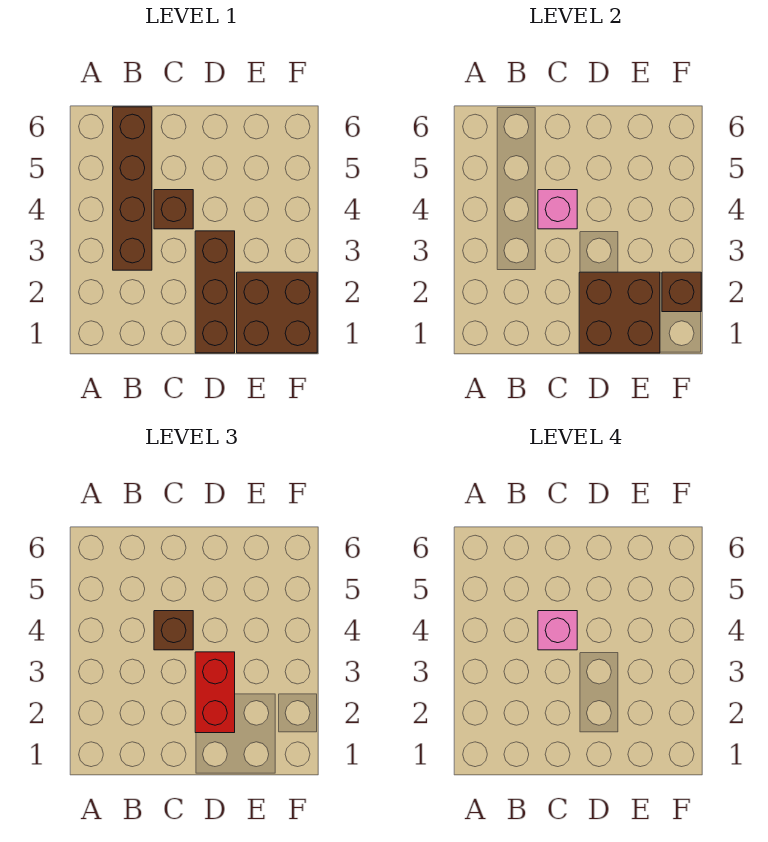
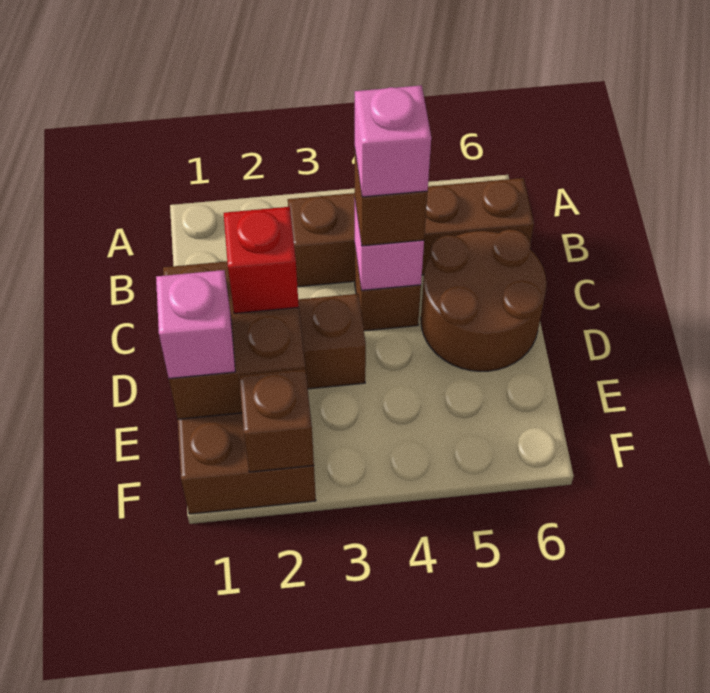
none -> brown 2x2 round brick [421,229,547,371]
red 1x2 brick [195,652,235,733] -> red 1x1 brick [224,207,299,313]
none -> pink 1x1 brick [156,270,235,378]

